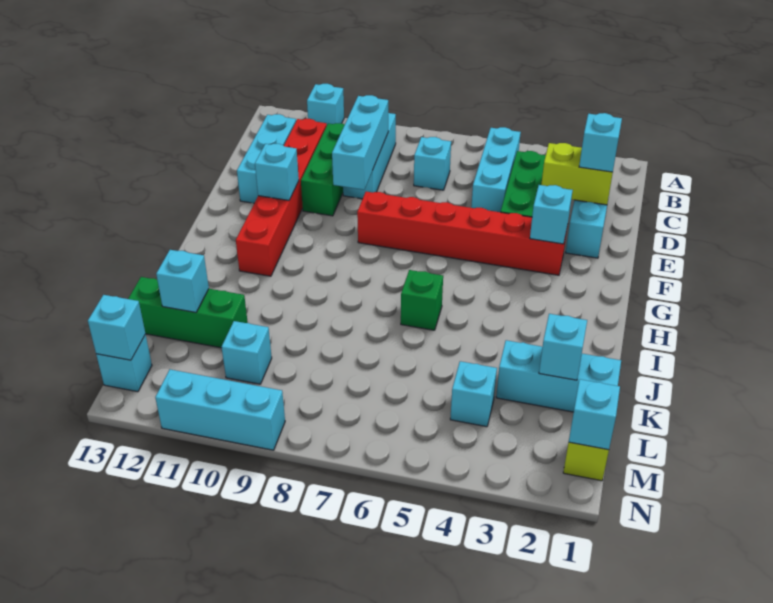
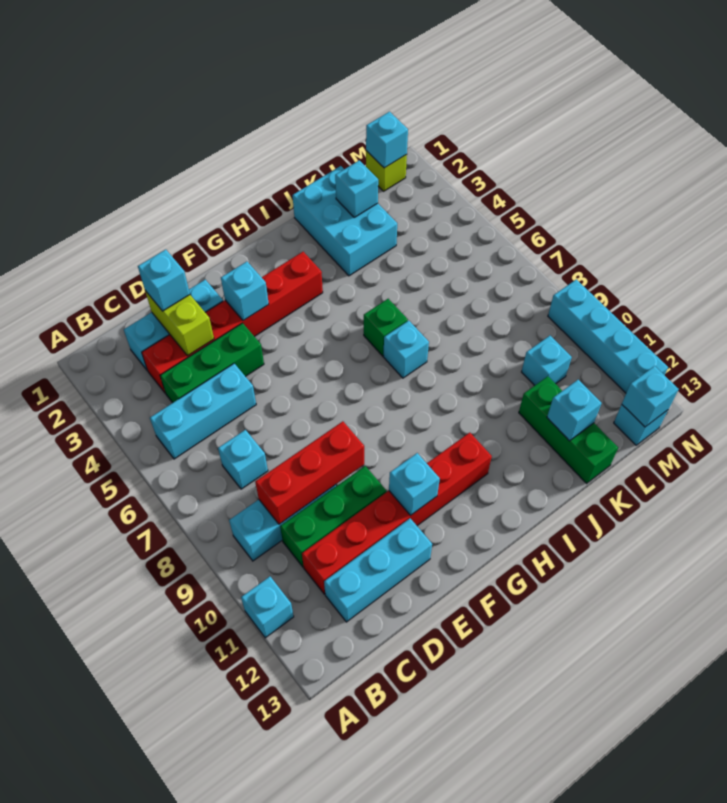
cyan 1x3 brick [332,95,388,190] -> red 1x3 brick [255,421,364,524]
red 1x6 brick [357,192,567,275] -> red 1x6 brick turned to [142,252,323,393]
cyan 1x3 brick [496,340,621,412] -> cyan 2x3 brick [293,166,397,276]
cyan 1x1 brick [450,361,497,427] -> cyan 1x1 brick moved to [383,321,429,378]
cyan 1x3 brick [155,369,285,450] -> cyan 1x4 brick [548,279,668,393]

